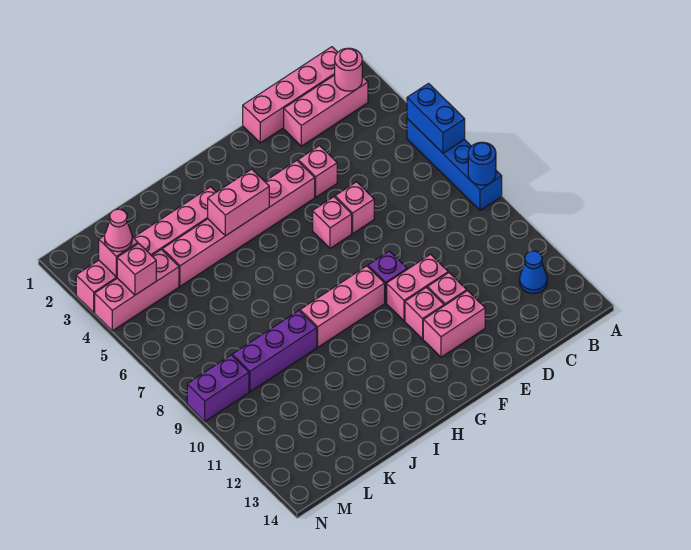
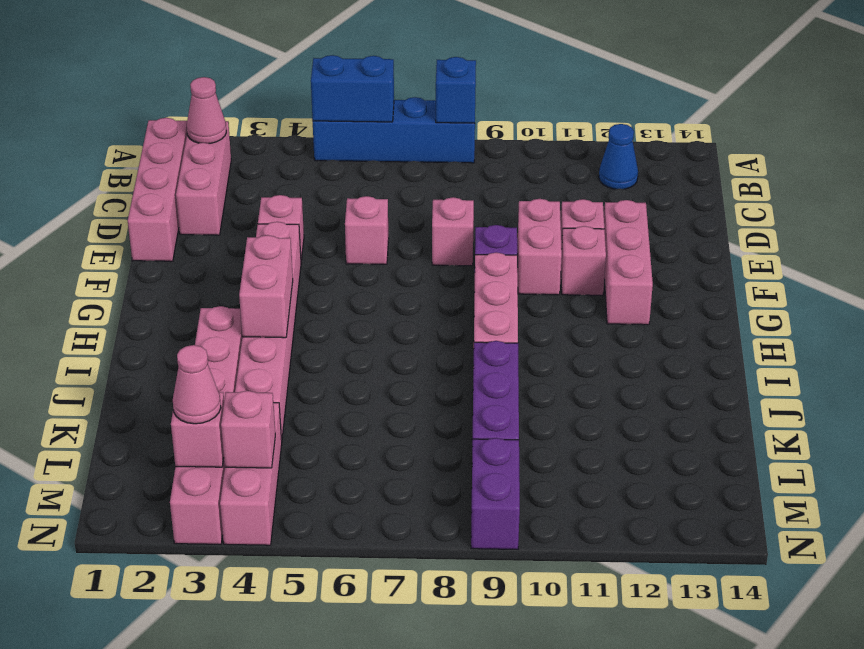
blue 1x1 round brick [468,142,496,185] -> blue 1x1 brick [436,57,476,123]
pink 1x1 round brick [335,48,362,91] -> pink 1x1 cone [187,77,226,144]
pink 1x2 brick [423,291,485,357] -> pink 1x3 brick [604,200,653,325]
pink 1x1 brick [313,197,352,248] -> pink 1x1 brick moved to [432,197,474,266]

